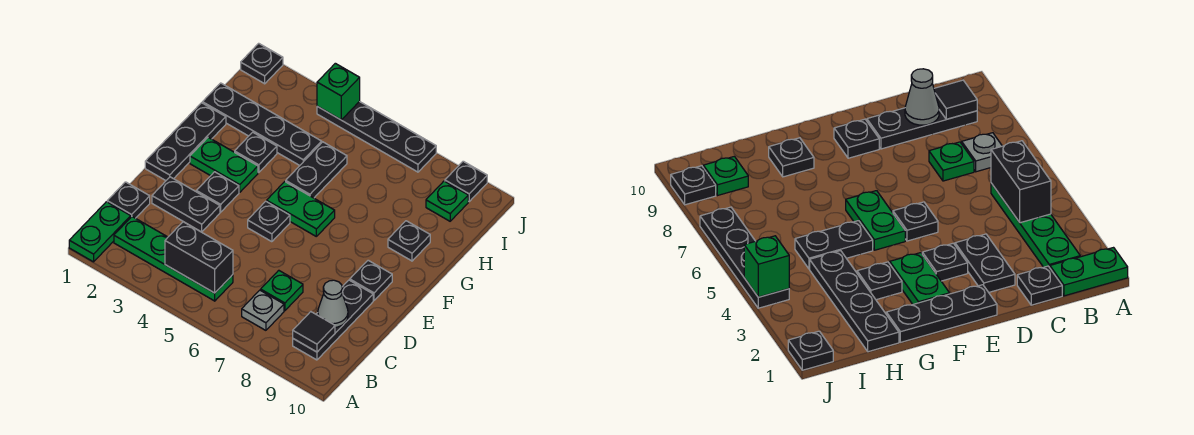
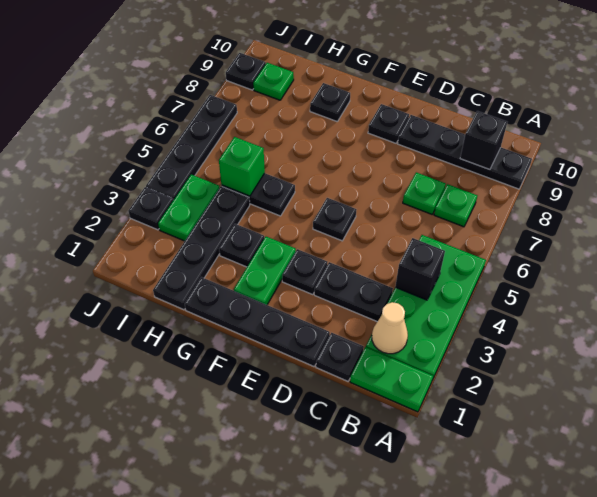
green 1x4 plate [114,217,233,301] -> green 2x4 plate [366,235,486,378]
none -> tan 1x1 cone [372,302,408,354]
black 1x2 brick [165,222,233,293] -> black 1x1 brick [395,238,445,300]
grey 1x1 plate [242,290,284,330] -> green 1x1 plate [434,184,477,227]
black 1x3 plate [293,280,373,360] -> black 1x4 plate [398,115,532,189]
black 1x1 tile [293,312,335,352] -> black 1x1 brick [460,111,507,170]
grey 1x1 cone [318,280,348,327] -> none
black 1x2 plate [152,177,220,232] -> black 1x2 plate turned to [314,262,393,322]
black 1x3 plate [145,103,226,180] -> black 1x4 plate [185,277,330,366]
green 1x2 plate [267,182,335,236] -> green 1x2 plate moved to [158,175,219,241]
black 1x1 plate [241,43,283,84] -> black 1x1 plate moved to [128,187,173,230]
green 1x1 brick [317,63,360,120] -> green 1x1 brick moved to [219,137,265,196]

